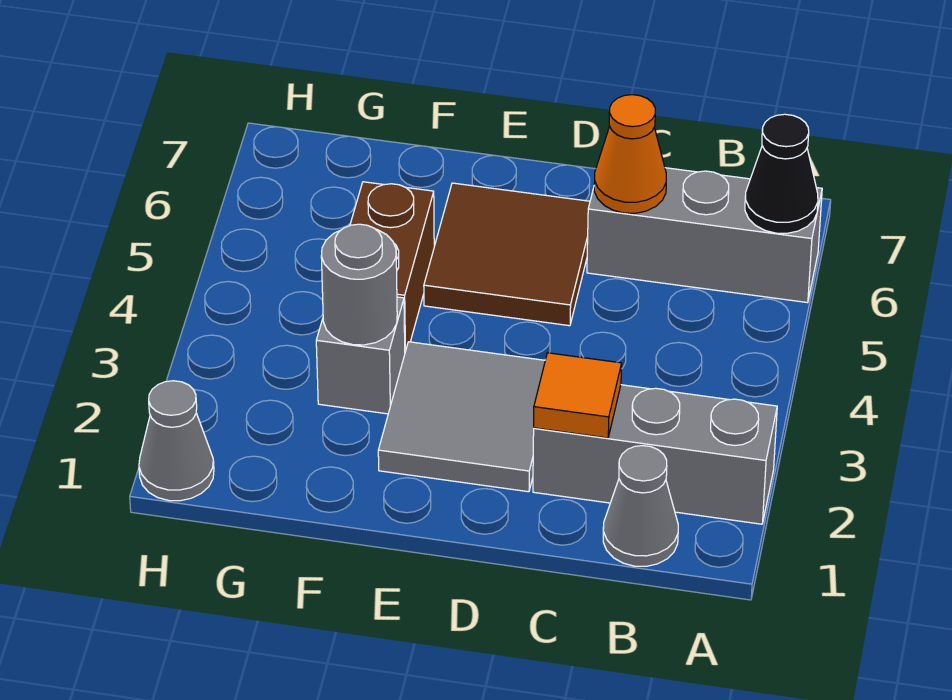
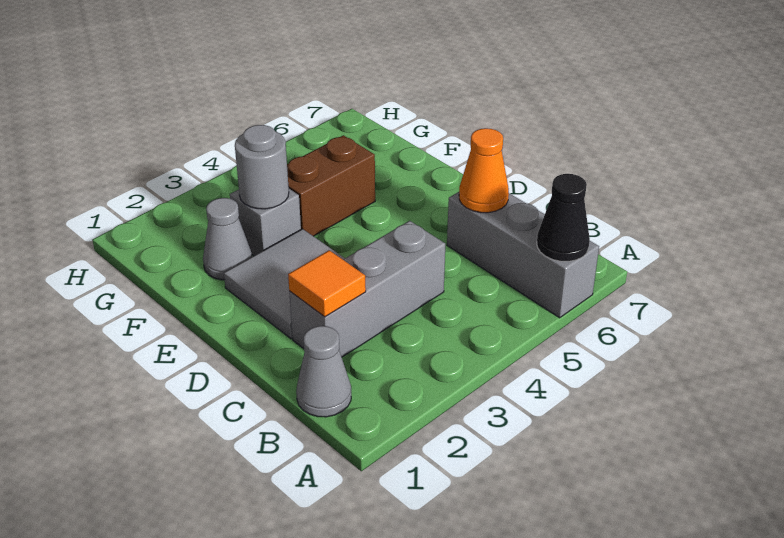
grey 1x3 brick [533,385,777,524] -> grey 1x3 brick turned to [289,221,445,357]
brown 2x2 tile [424,183,590,326] -> none
grey 1x1 cone [139,381,214,501] -> grey 1x1 cone moved to [203,198,252,280]

